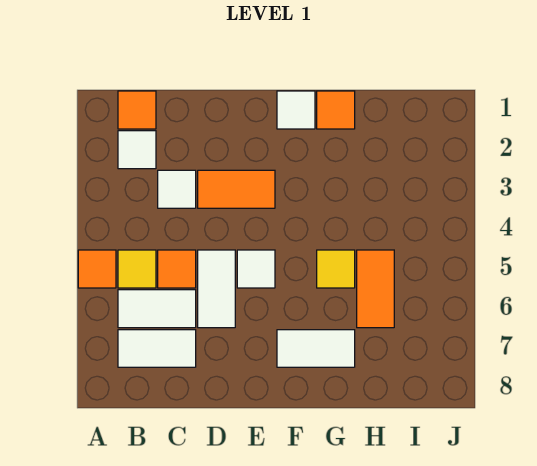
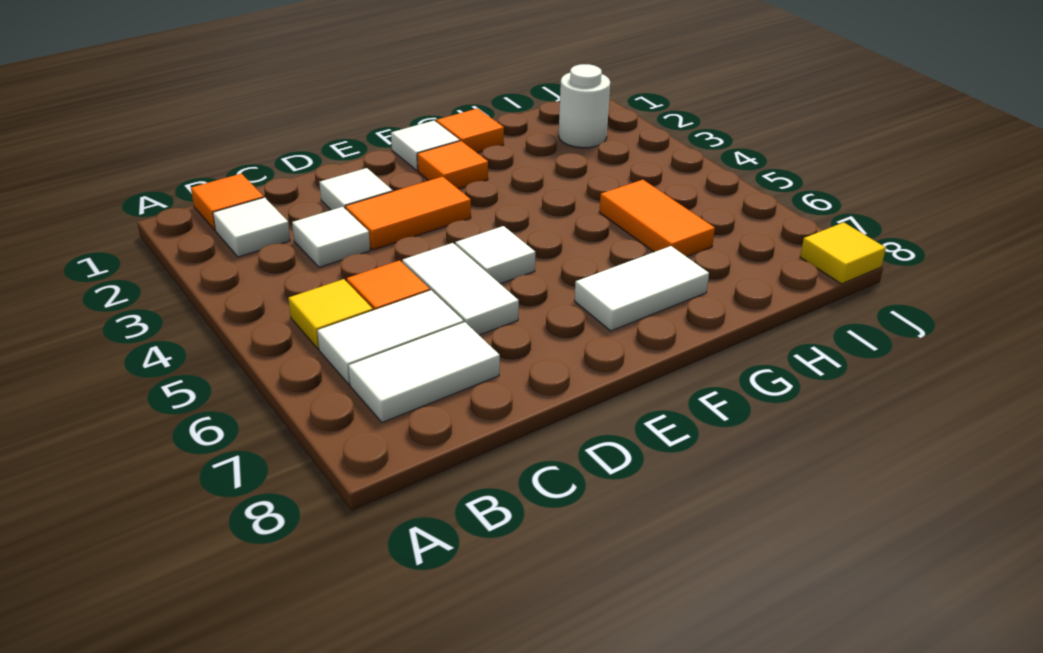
orange 1x1 tile [78,250,116,288] -> orange 1x1 tile moved to [417,141,488,189]
none -> white 1x1 tile [319,168,393,210]
yellow 1x1 tile [317,250,355,288] -> yellow 1x1 tile moved to [800,222,886,284]
none -> white 1x1 round brick [559,64,610,148]

